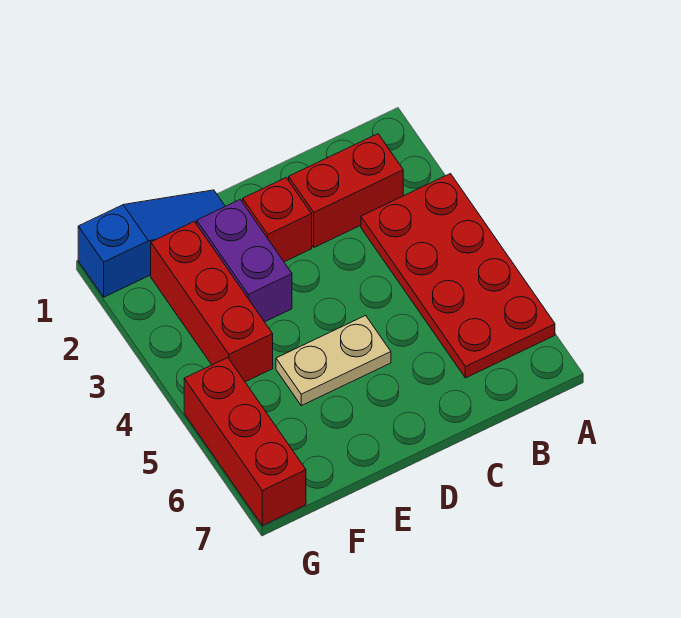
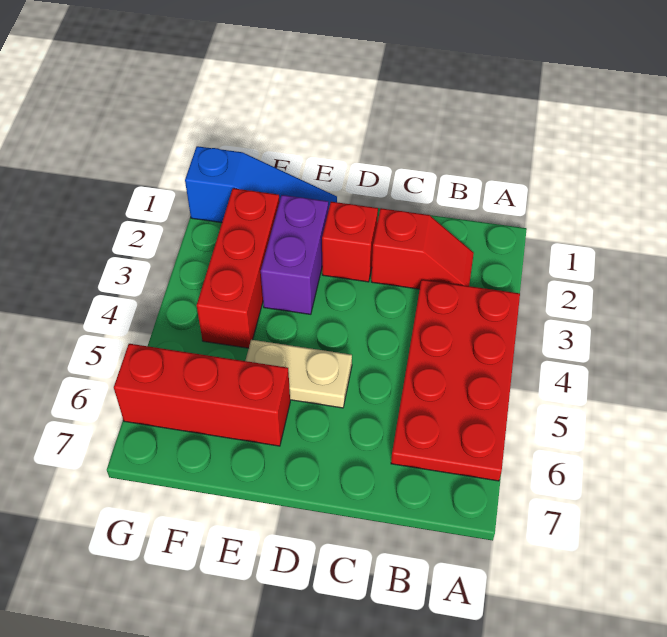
red 1x2 brick [289,134,403,247] -> red 1x2 slope [371,208,474,289]
red 1x3 brick [184,358,306,526] -> red 1x3 brick turned to [114,344,290,446]

